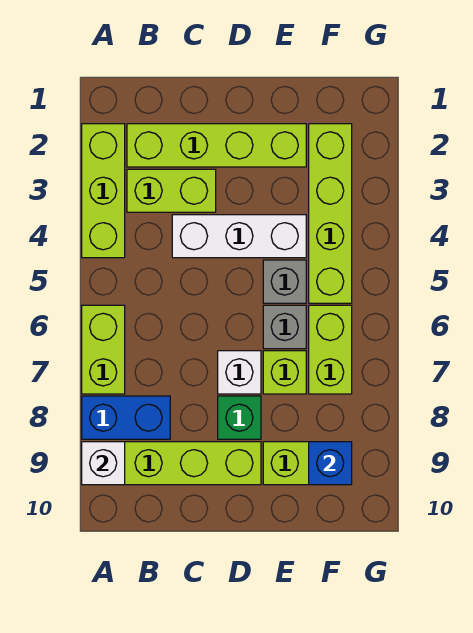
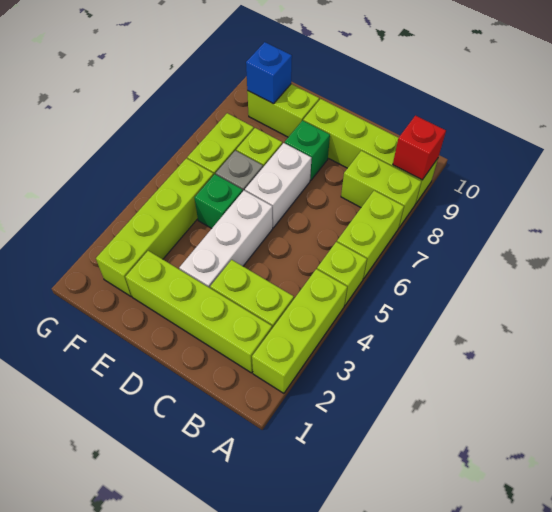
none -> lime 1x1 brick [317,242,367,306]
blue 1x2 brick [82,396,170,439] -> lime 1x2 brick [341,151,421,227]
white 1x1 brick [82,442,125,485] -> red 1x1 brick [393,116,446,180]
white 1x3 brick [172,215,306,258] -> white 1x3 brick turned to [179,191,273,288]
white 1x1 brick [218,351,261,394] -> white 1x2 brick [245,143,312,228]
grey 1x1 brick [263,260,306,303] -> green 1x1 brick [194,174,243,228]

